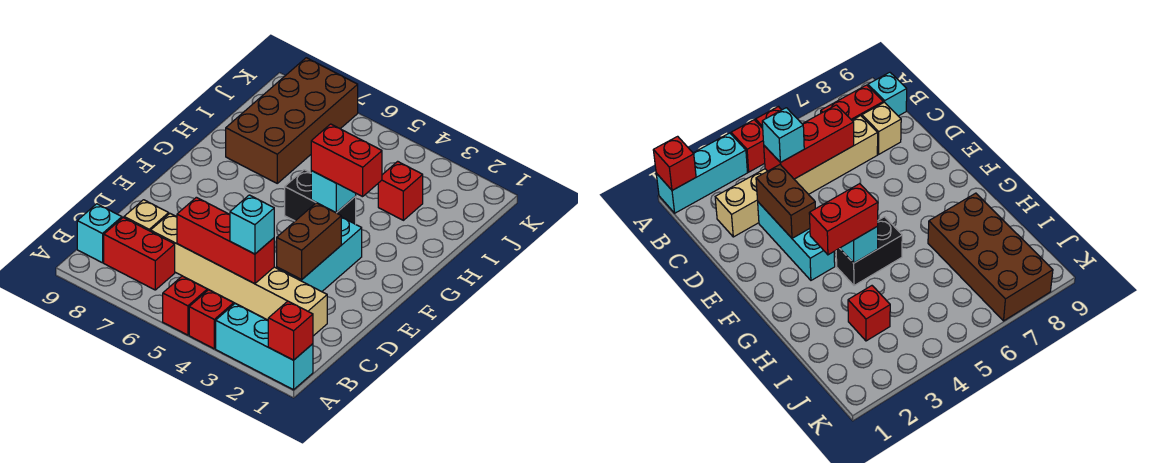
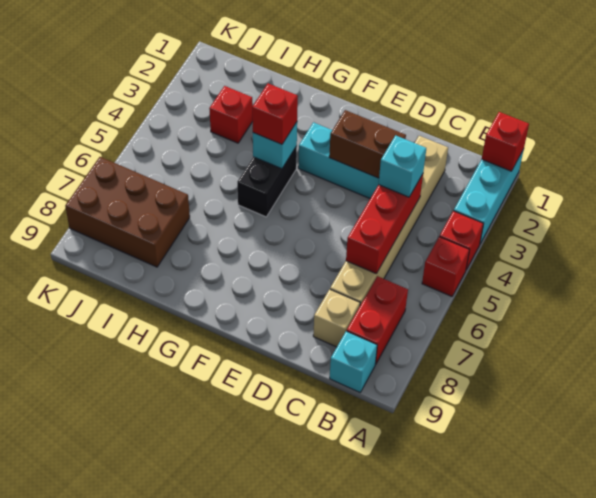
red 1x2 brick [311,124,382,197] -> red 1x1 brick [252,84,298,144]
brown 2x4 brick [226,58,358,183] -> brown 2x3 brick [65,157,190,267]

